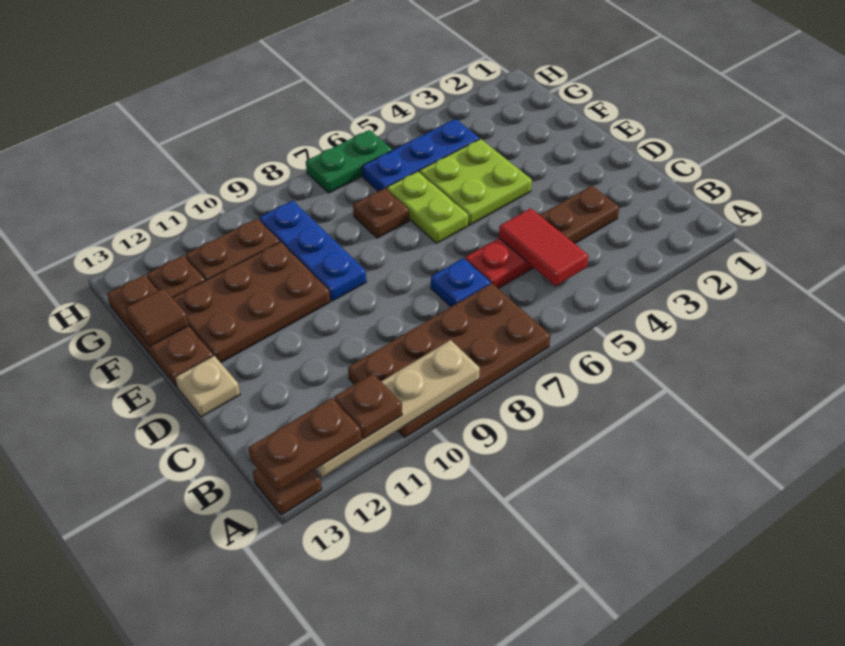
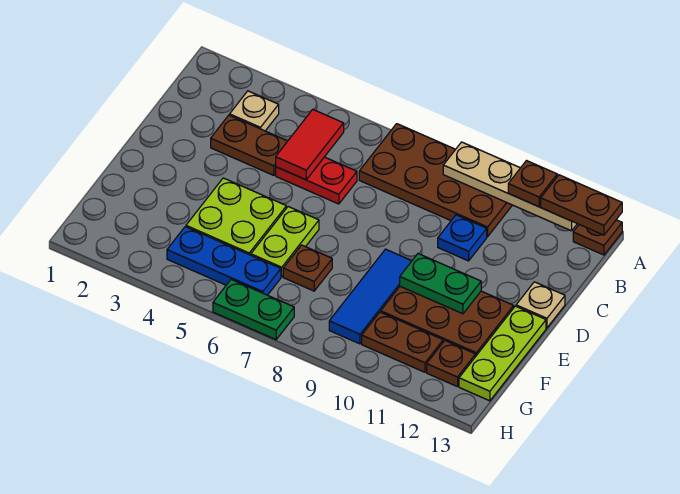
none -> tan 1x1 plate [230,91,279,131]
blue 1x1 plate [431,258,491,307] -> blue 1x1 plate moved to [438,215,487,261]
blue 1x3 plate [259,201,366,301] -> blue 1x3 tile [329,249,411,344]
none -> green 1x2 plate [400,254,481,314]
brown 1x3 plate [107,275,213,387] -> lime 1x3 plate [459,306,546,401]
brown 1x1 tile [125,288,189,346] -> none

